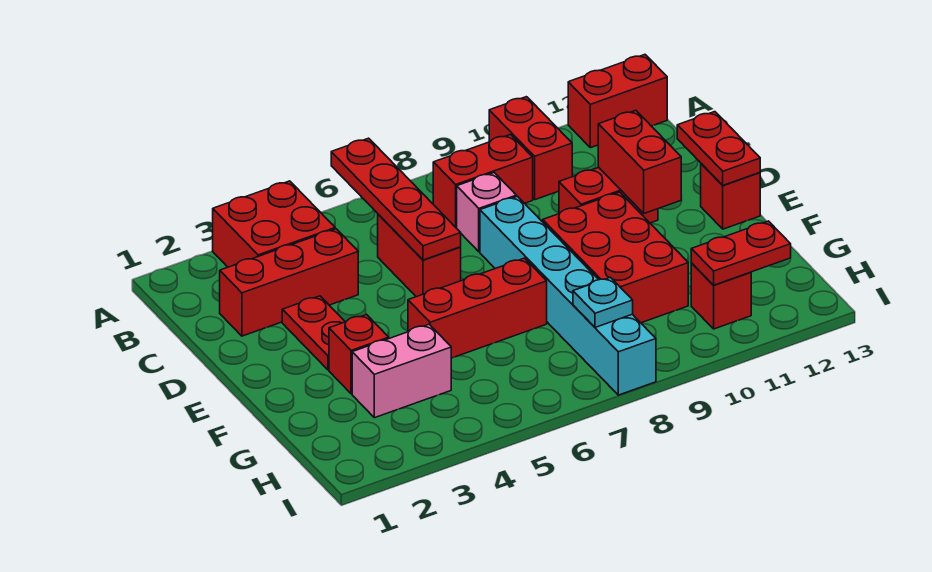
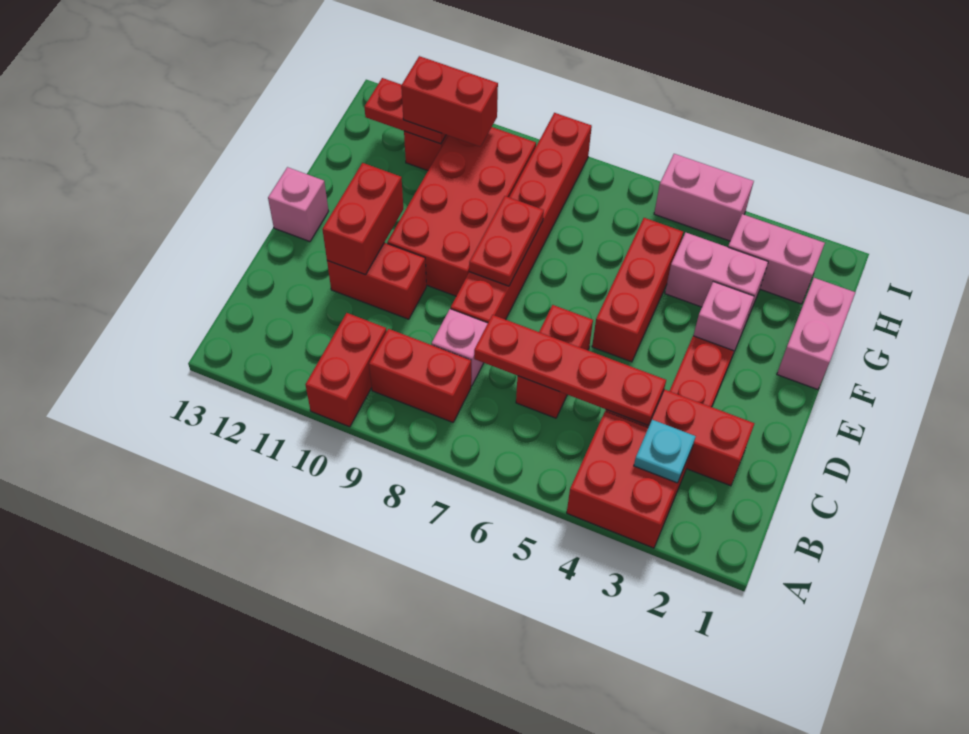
red 1x4 plate [331,138,461,260] -> red 1x4 plate turned to [474,315,666,425]
red 1x2 brick [568,55,667,148] -> red 1x2 brick moved to [401,56,498,147]
cyan 1x6 brick [480,196,656,395] -> red 1x6 brick [451,113,592,323]
red 1x2 plate [677,112,760,185] -> red 1x2 plate moved to [469,196,544,286]
red 2x3 brick [543,192,688,323] -> red 2x4 brick [387,127,536,296]
red 1x1 brick [701,164,760,229] -> pink 1x1 brick [268,167,329,242]
none -> pink 1x2 brick [777,278,855,390]
red 1x1 brick [329,315,389,394] -> pink 1x1 brick [693,282,754,354]
red 1x3 brick [408,258,547,358] -> red 1x3 brick turned to [592,218,683,362]
none -> pink 1x2 brick [728,214,825,304]
cyan 1x1 plate [573,277,633,327] -> cyan 1x1 plate moved to [634,420,696,483]
none -> pink 1x2 brick [654,154,754,241]

